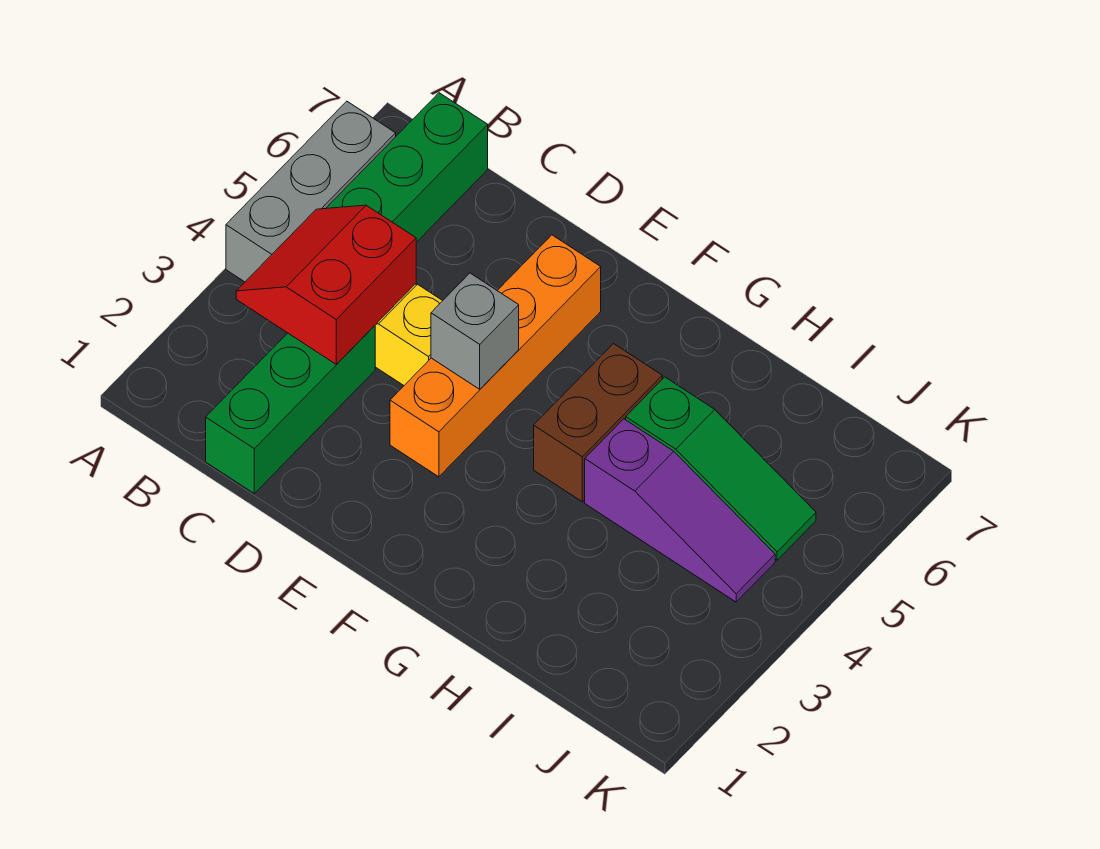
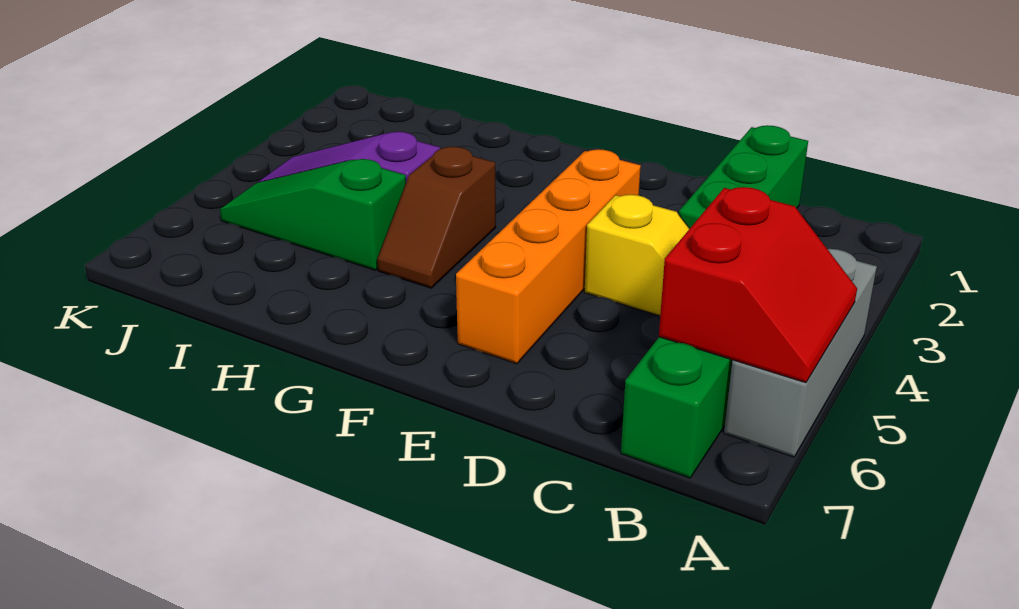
red 2x2 slope [236,205,416,364] -> red 2x2 slope moved to [659,187,857,383]
grey 1x1 brick [431,273,519,389] -> none
brown 1x2 brick [534,344,662,502] -> brown 1x2 slope [377,147,496,288]

